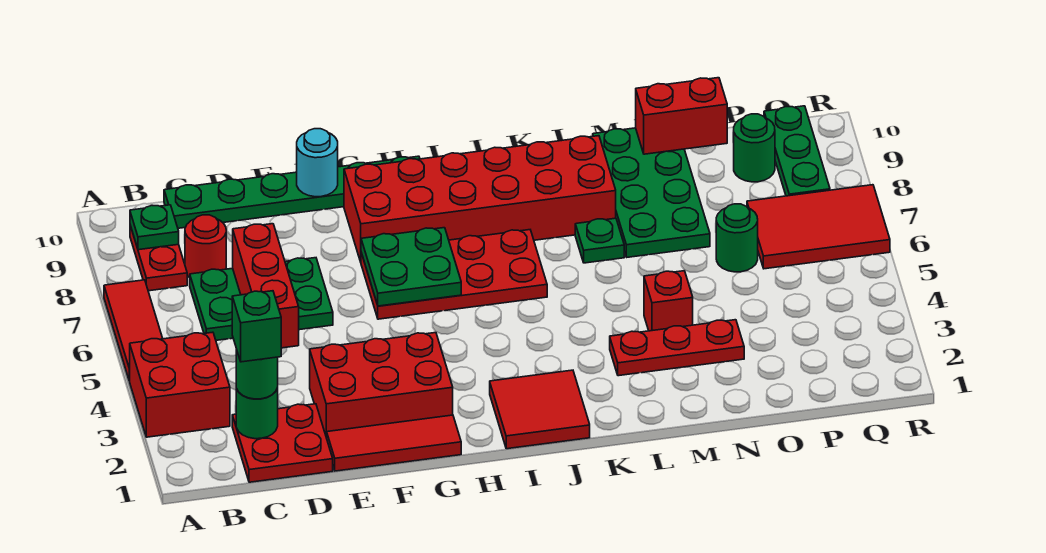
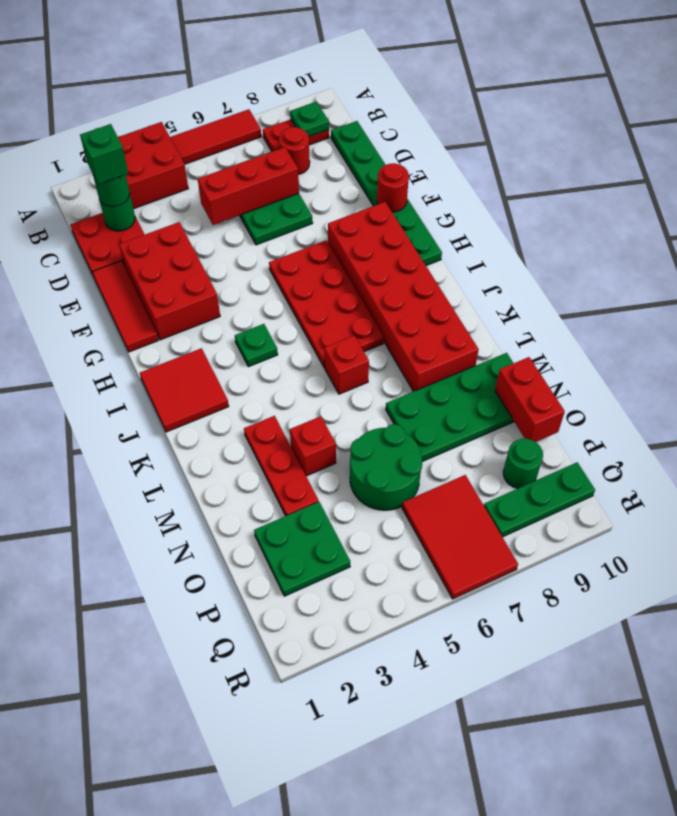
cyan 1x1 round brick [297,129,338,197] -> red 1x1 round brick [377,163,409,212]
green 2x2 plate [361,228,461,306] -> green 2x2 plate moved to [254,502,350,596]
none -> red 1x1 brick [324,336,369,394]
green 1x1 plate [575,218,624,263] -> green 1x1 plate moved to [235,324,278,367]
green 1x1 round brick [716,204,758,272] -> green 2x2 round brick [350,424,422,510]

